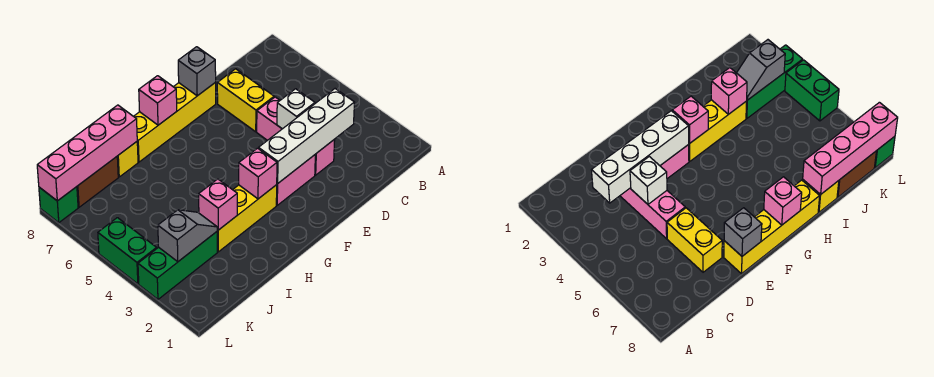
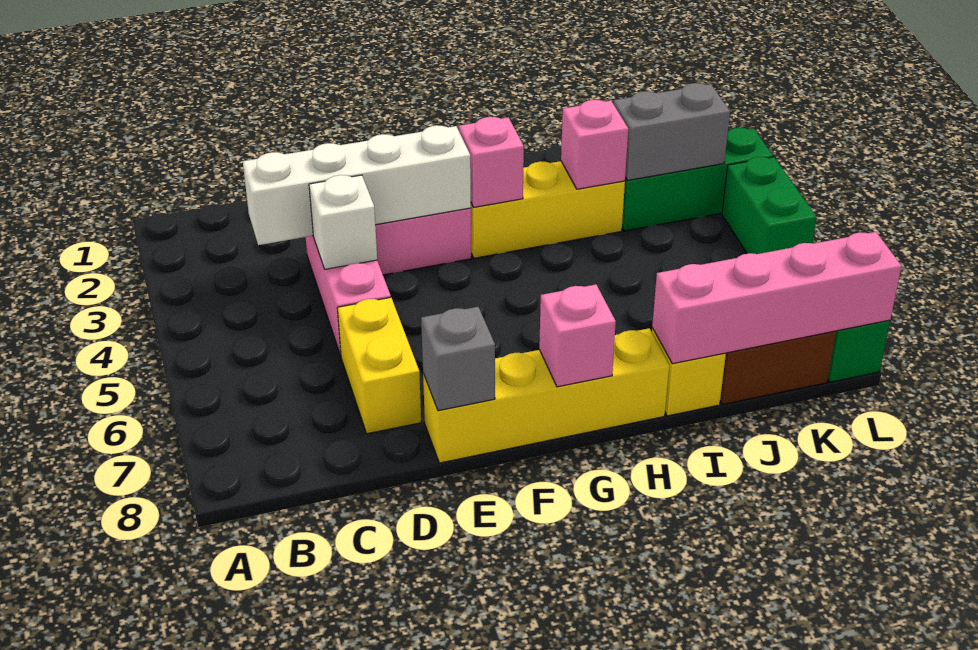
grey 1x2 slope [158,210,217,262] -> grey 1x2 brick [613,83,730,180]

